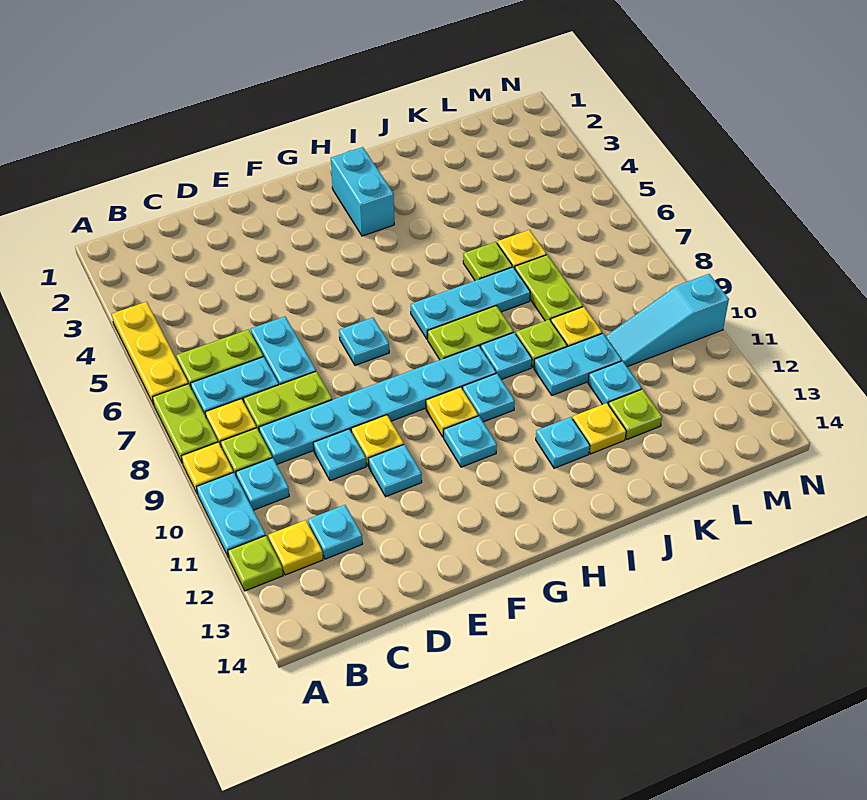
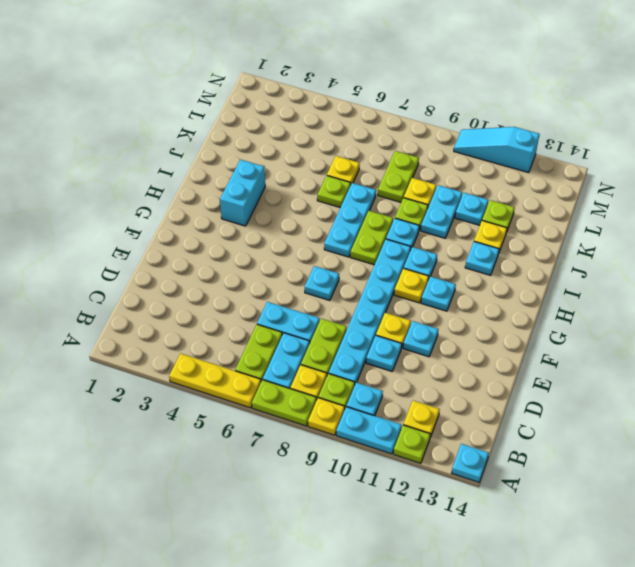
cyan 1x1 plate [308,505,363,559] -> cyan 1x1 plate moved to [452,444,489,482]
cyan 1x2 brick [331,147,394,236] -> cyan 1x2 brick turned to [220,160,265,226]
lime 1x2 plate [515,255,583,321] -> lime 1x2 plate turned to [378,151,419,202]
cyan 1x3 slope [605,274,729,367] -> cyan 1x3 slope turned to [454,127,539,173]

